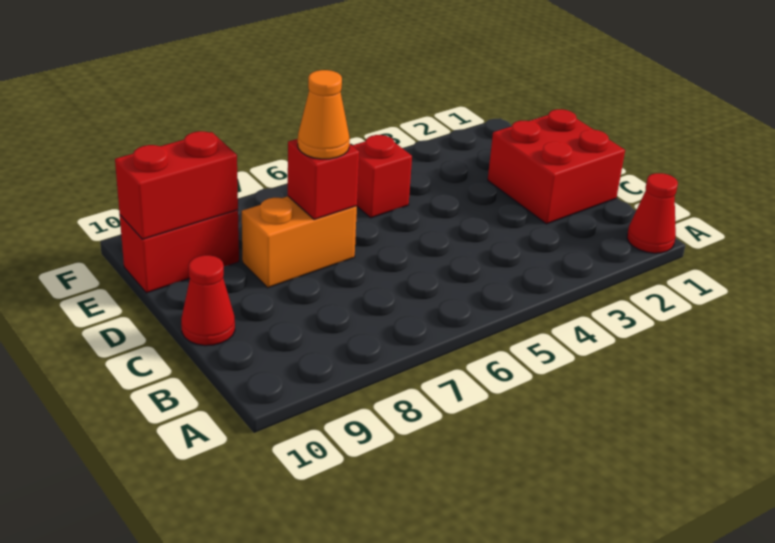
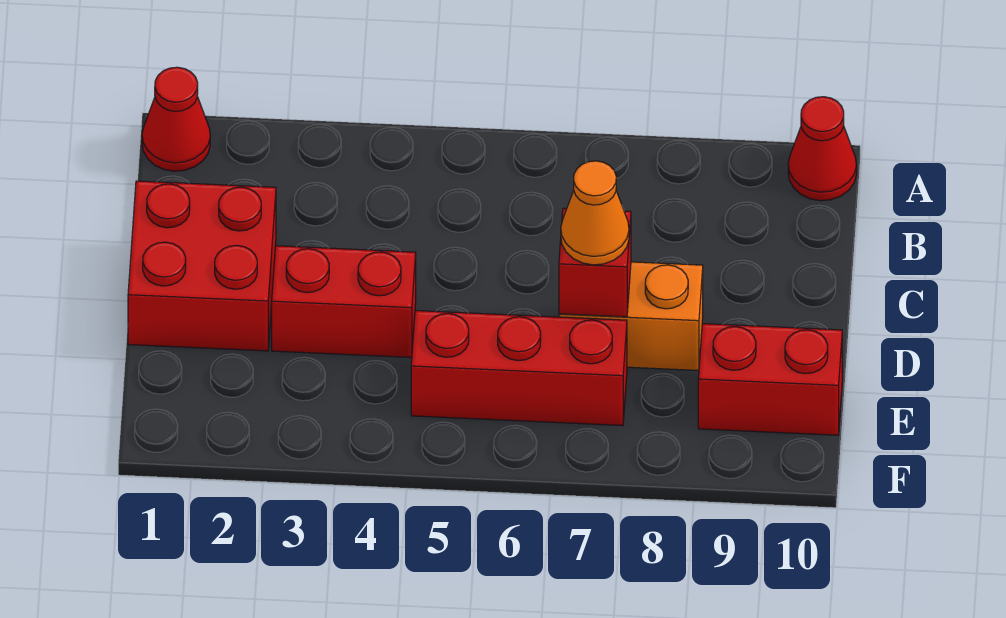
red 1x1 cone [181,255,235,346] -> red 1x1 cone moved to [788,97,857,201]
red 1x1 brick [352,135,412,218] -> red 1x3 brick [411,311,627,426]
red 1x2 brick [115,131,238,239] -> red 1x2 brick moved to [272,246,416,357]

